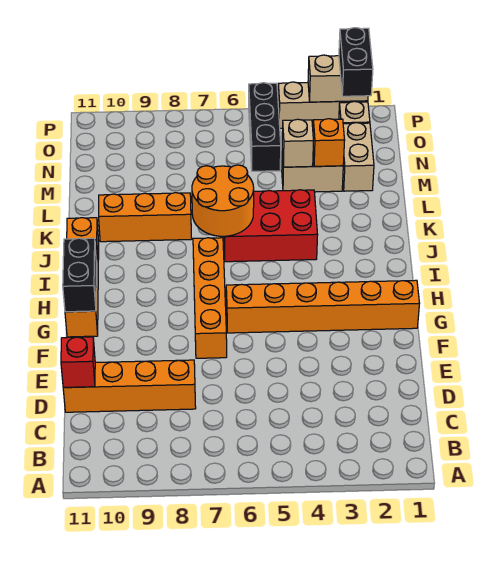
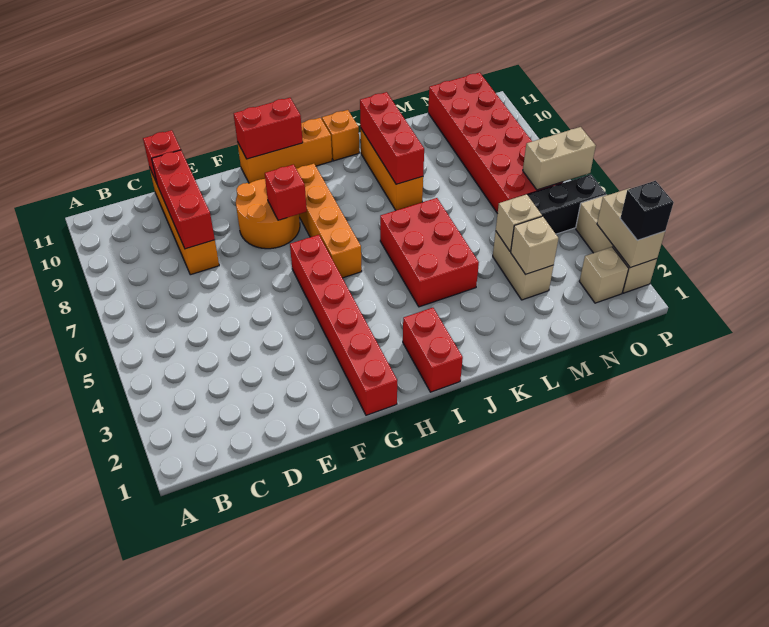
none -> red 1x3 brick [152,150,215,249]
orange 1x4 brick [193,238,227,358] -> orange 1x4 brick turned to [297,164,362,278]
orange 1x6 brick [226,280,420,333] -> red 1x6 brick [290,235,397,415]
none -> red 1x1 brick [265,165,307,220]
black 1x2 brick [63,238,96,312] -> red 1x2 brick [234,98,303,159]
none -> red 1x2 brick [403,308,463,392]
orange 2x2 round brick [192,165,254,236] -> orange 2x2 round brick moved to [236,179,300,249]
none -> red 1x3 brick [360,92,424,184]
tan 1x2 brick [343,123,374,191] -> tan 1x2 brick moved to [523,127,596,190]
orange 1x1 brick [313,119,345,166] -> tan 1x1 brick [511,216,558,275]
none -> red 2x6 brick [428,73,563,213]
black 1x2 brick [339,28,373,96] -> black 1x1 brick [620,181,674,240]

